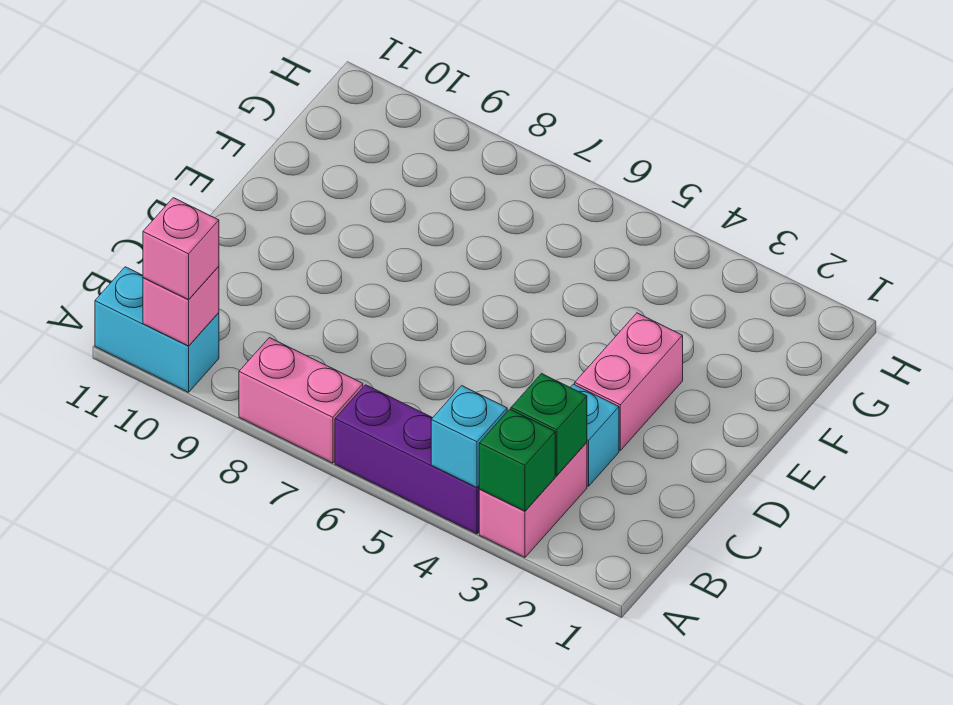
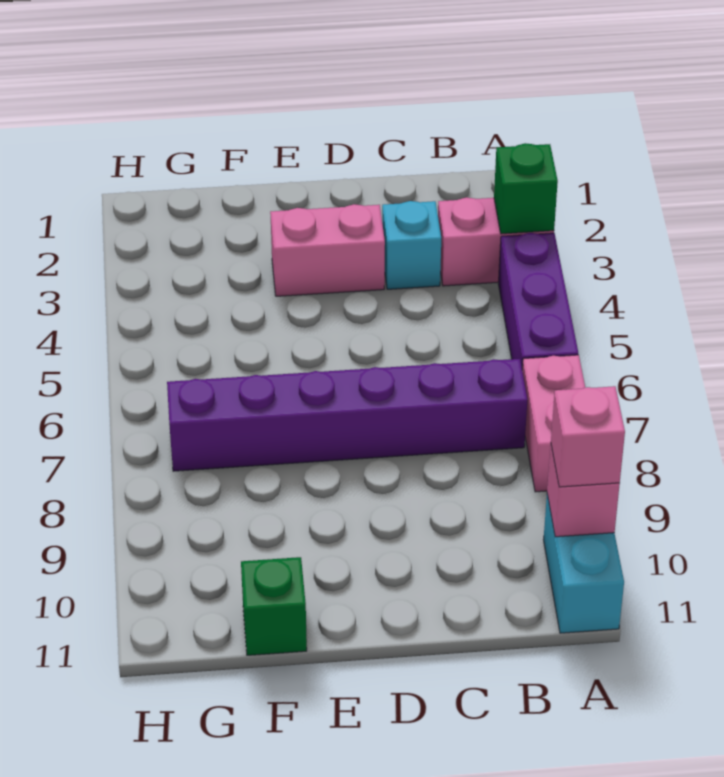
cyan 1x1 brick [431,386,507,488] -> none
green 1x1 brick [511,374,587,476] -> green 1x1 brick moved to [241,557,307,655]
none -> purple 1x6 brick [167,359,527,471]

